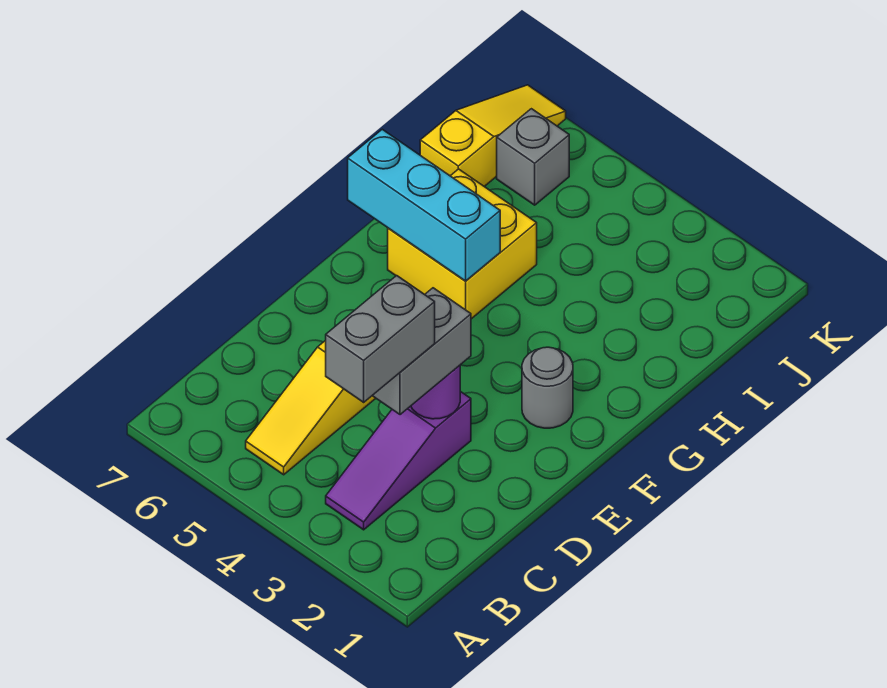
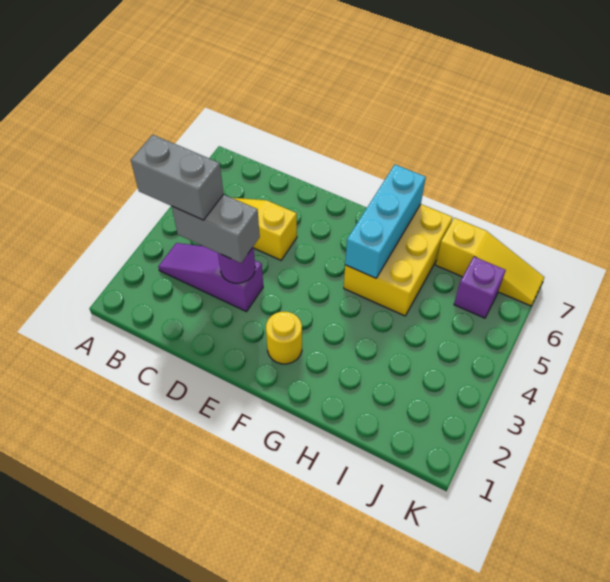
grey 1x1 round brick [522,347,573,428] -> yellow 1x1 round brick [266,312,302,364]
yellow 2x2 brick [388,169,537,319] -> yellow 2x3 brick [344,204,453,316]
grey 1x1 brick [497,109,569,205] -> purple 1x1 brick [454,257,506,318]

